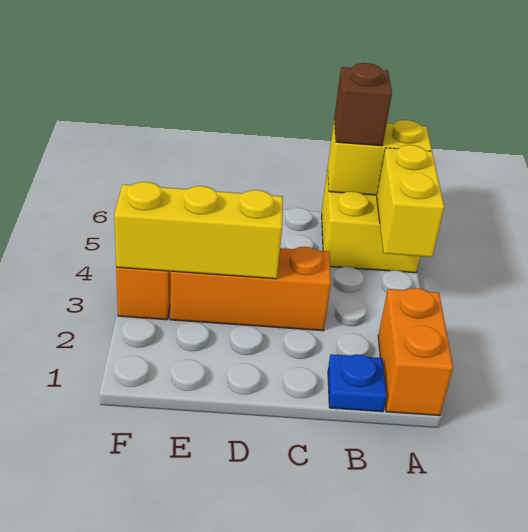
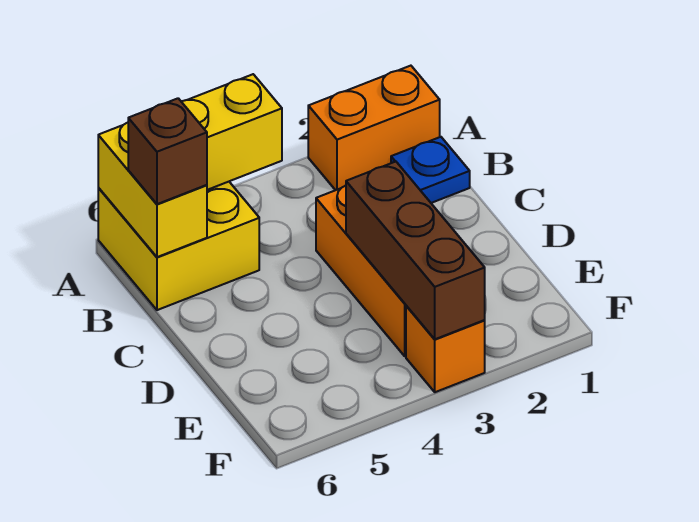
yellow 1x3 brick [114,182,283,279] -> brown 1x3 brick [346,161,485,339]

